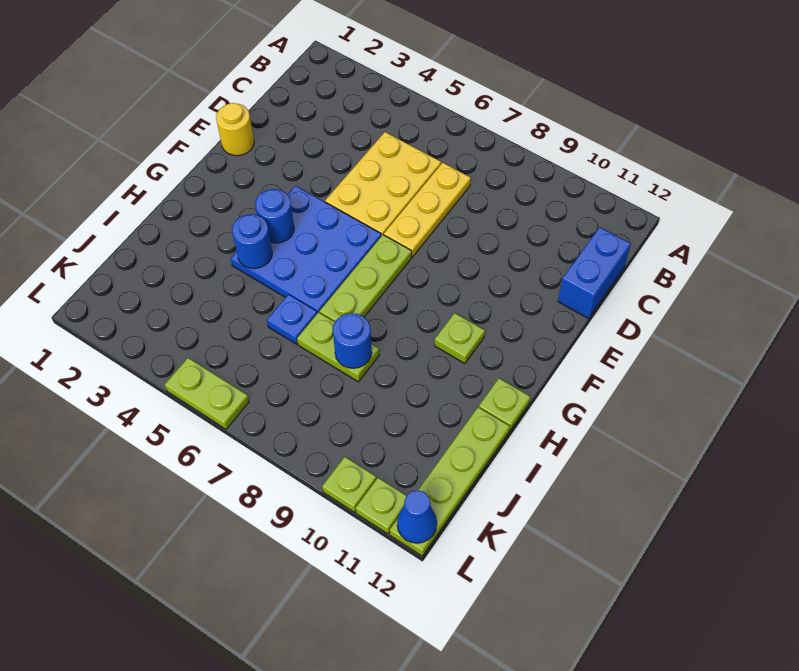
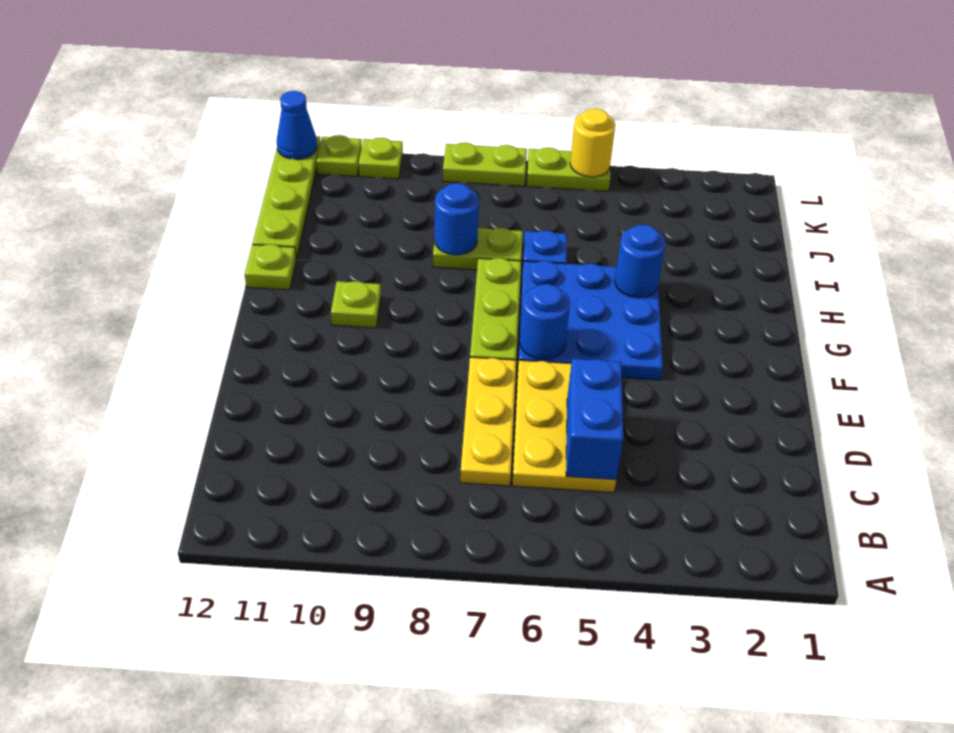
blue 1x2 brick [558,227,631,318] -> blue 1x2 brick moved to [566,359,623,480]
yellow 1x1 round brick [216,103,254,156] -> yellow 1x1 round brick moved to [570,108,615,177]
blue 1x1 round brick [255,189,294,243] -> blue 1x1 round brick moved to [520,284,570,360]
none -> lime 1x2 plate [443,142,527,186]

